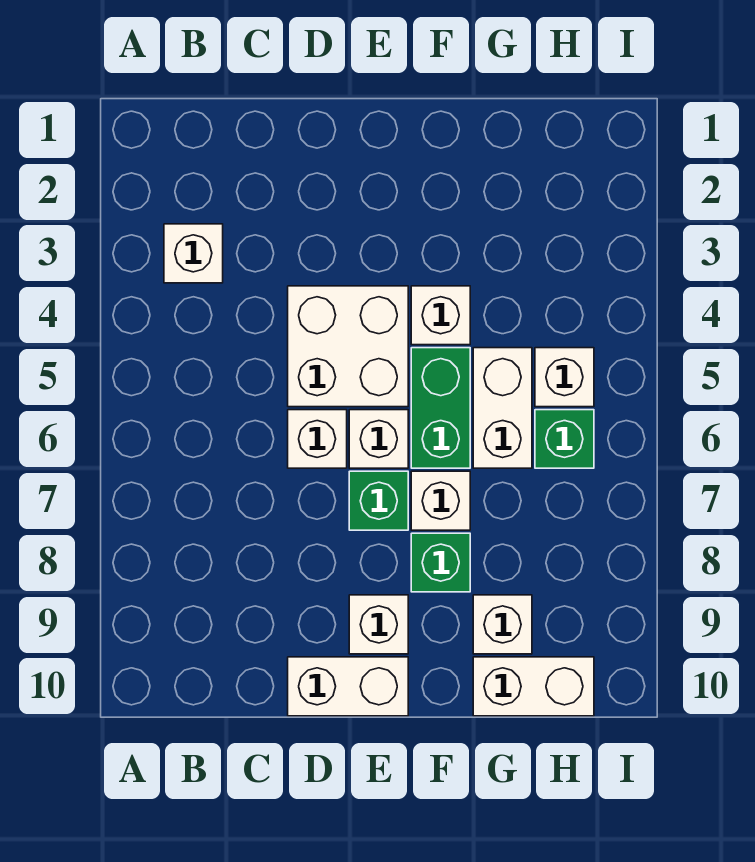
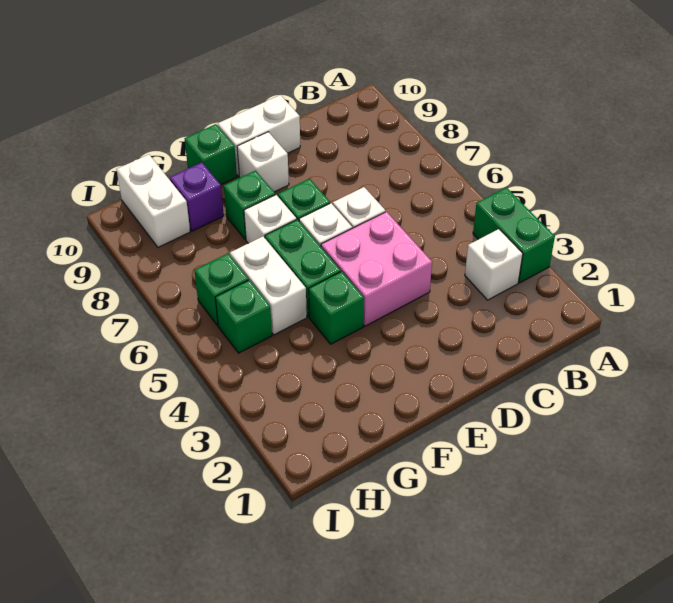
none -> green 1x2 brick [473,188,555,283]
white 2x2 brick [288,286,408,407] -> pink 2x2 brick [321,212,432,326]
white 1x1 brick [411,286,470,345] -> green 1x1 brick [309,272,364,344]
none -> green 1x1 brick [185,124,237,185]
white 1x1 brick [473,595,532,654] -> purple 1x1 brick [170,163,224,231]
white 1x2 brick [473,657,594,716] -> white 1x2 brick turned to [116,154,190,247]
white 1x1 brick [535,348,594,407] -> green 1x1 brick [215,280,272,353]

